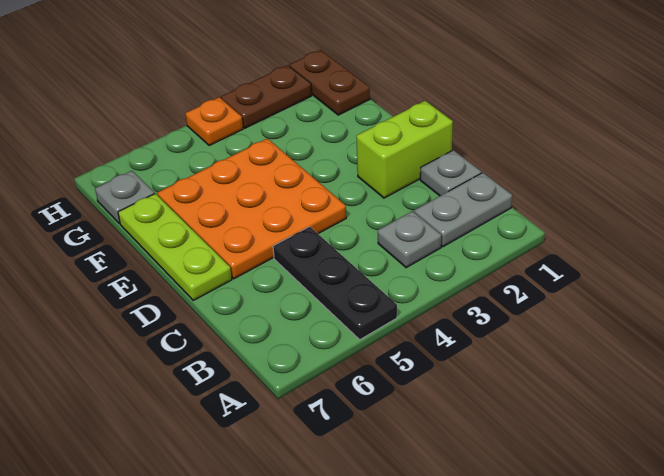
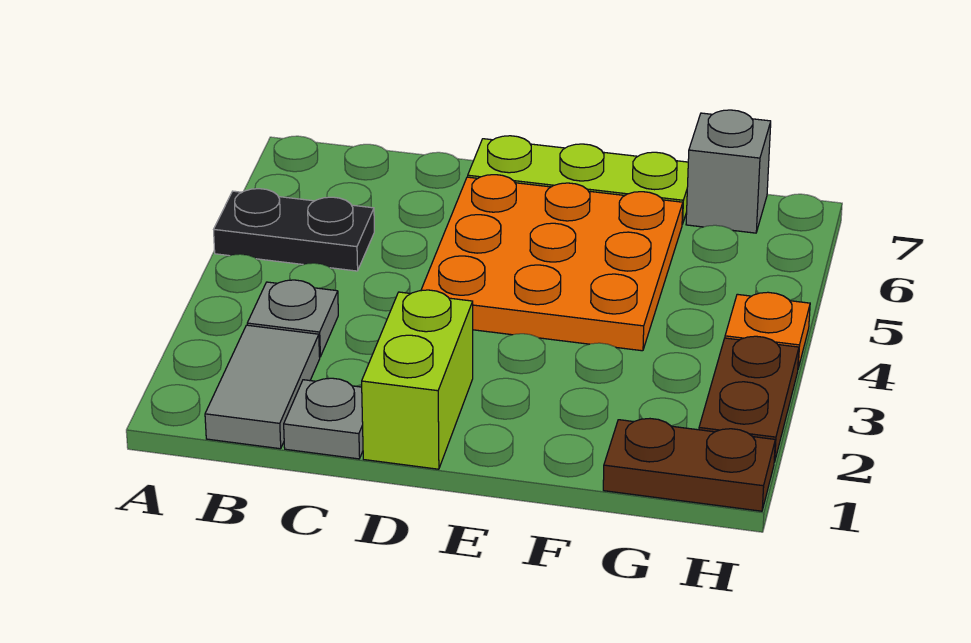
black 1x3 plate [273,227,397,340] -> black 1x2 plate [214,189,374,271]
grey 1x2 plate [414,173,512,247] -> grey 1x2 tile [205,325,320,449]
grey 1x1 plate [95,171,154,224] -> grey 1x1 brick [686,110,771,233]

